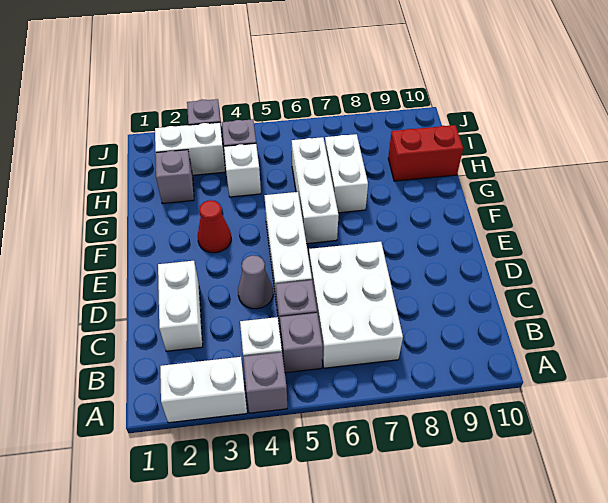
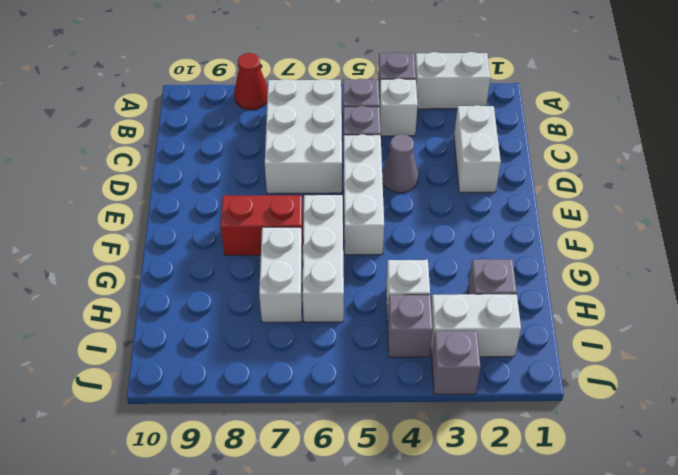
red 1x1 cone [198,200,231,253] -> red 1x1 cone moved to [234,53,268,110]
red 1x2 brick [388,125,463,181] -> red 1x2 brick moved to [221,195,303,255]

